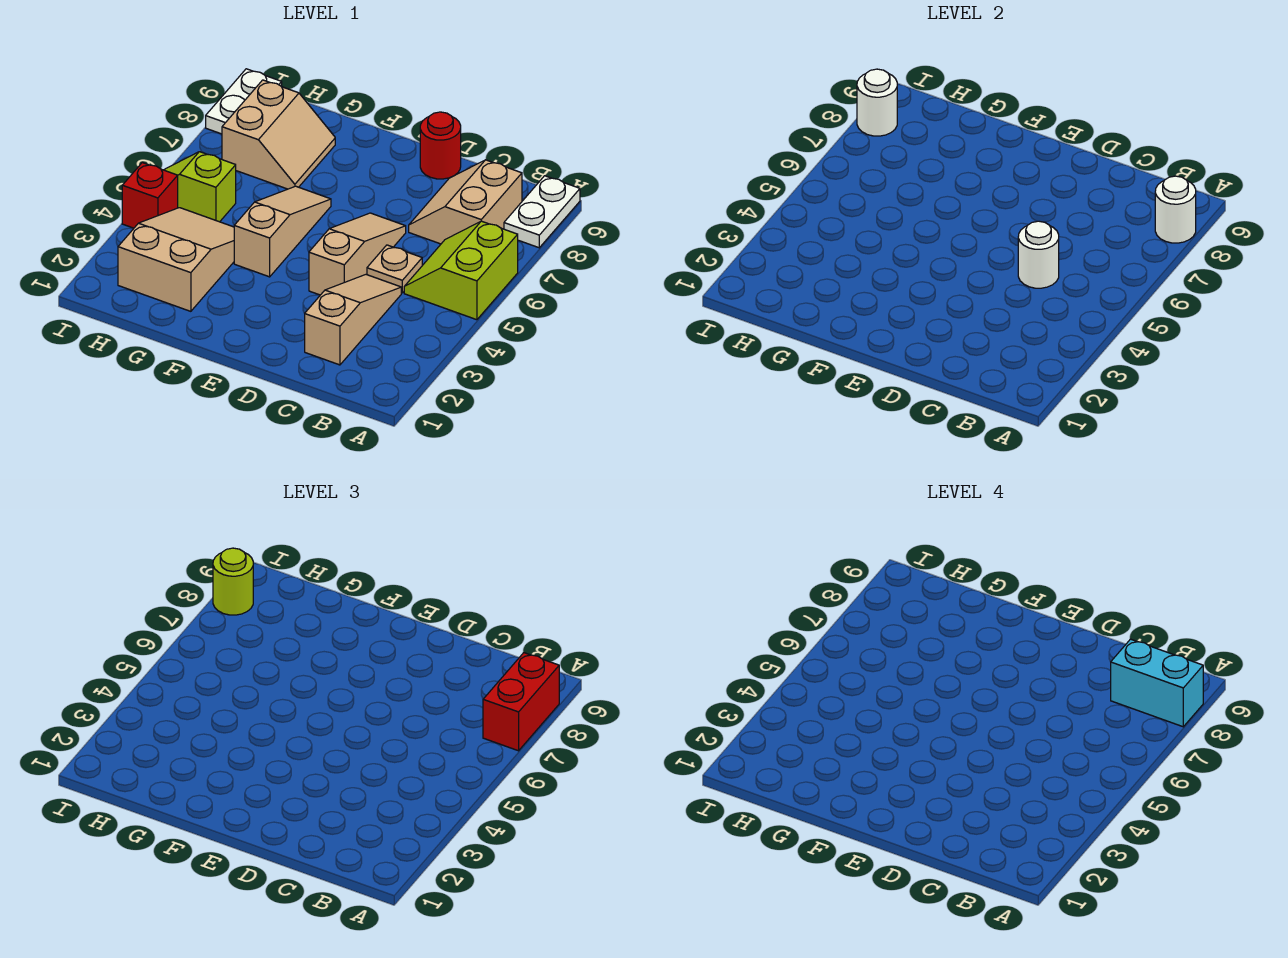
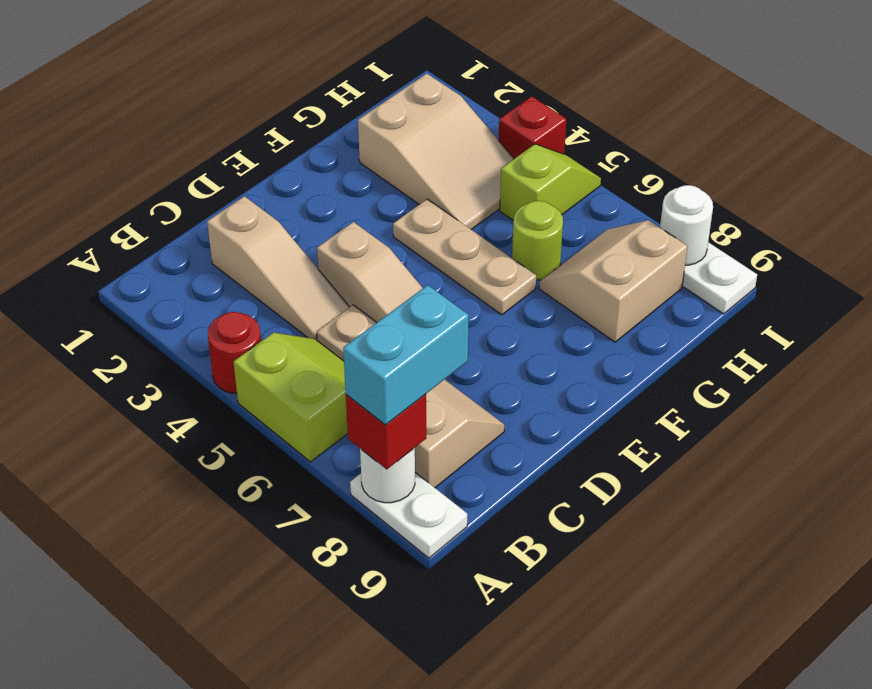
red 1x2 brick [483,653,559,751] -> red 1x1 brick [346,394,426,469]
white 1x1 round brick [1018,221,1059,288] -> none
red 1x1 round brick [420,112,461,179] -> red 1x1 round brick moved to [208,312,261,393]
tan 1x3 slope [234,186,331,277] -> tan 1x3 plate [393,199,536,315]
tan 2x2 slope [222,80,335,189] -> tan 2x2 slope turned to [539,220,687,342]
lime 1x1 round brick [213,548,253,615] -> lime 1x1 round brick moved to [512,201,563,280]

